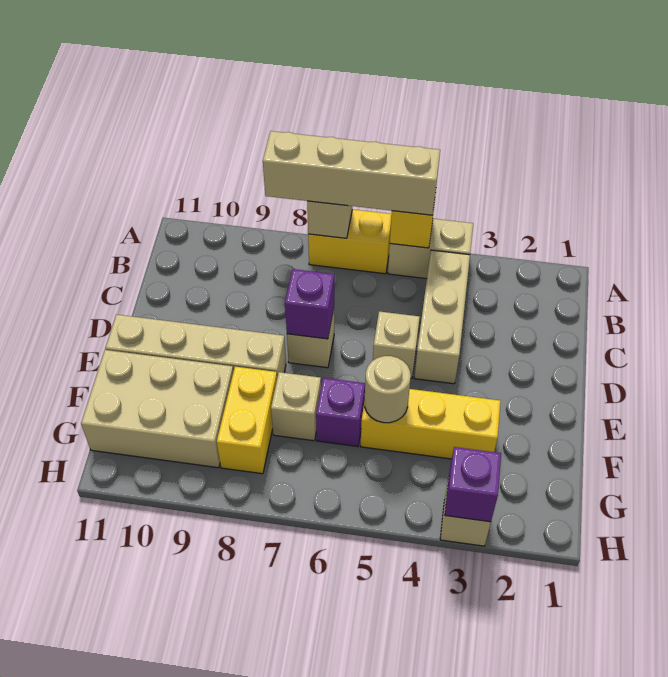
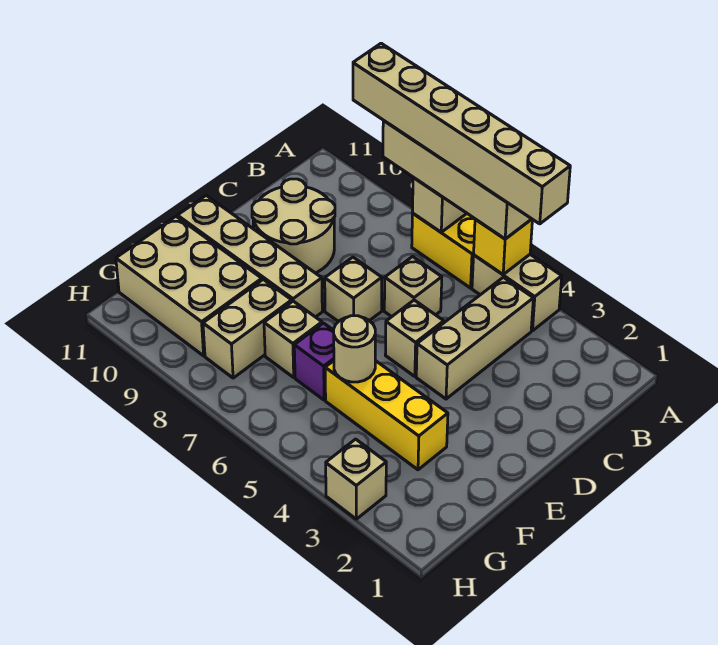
none -> tan 1x6 brick [353,43,570,224]
none -> tan 1x1 brick [384,257,442,317]
none -> tan 2x2 round brick [252,179,335,273]
purple 1x1 brick [285,269,334,339] -> none
yellow 1x2 brick [217,367,277,474] -> tan 1x2 brick [203,280,292,378]
purple 1x1 brick [445,447,501,522] -> none

